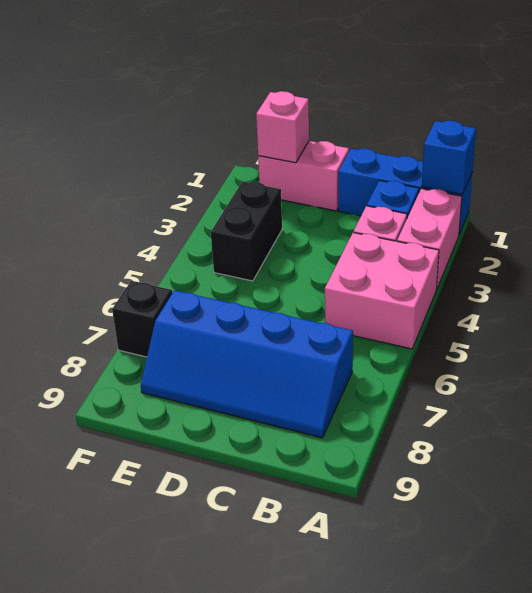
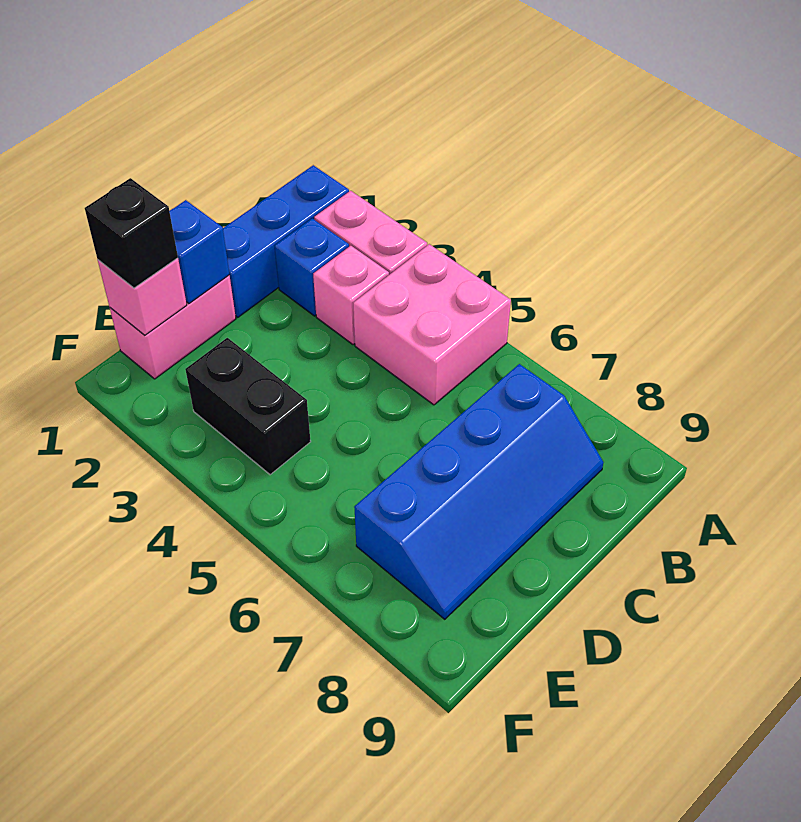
blue 1x1 brick [422,121,476,194] -> blue 1x1 brick moved to [170,200,229,304]
black 1x1 brick [112,281,172,357] -> black 1x1 brick moved to [85,178,178,288]

